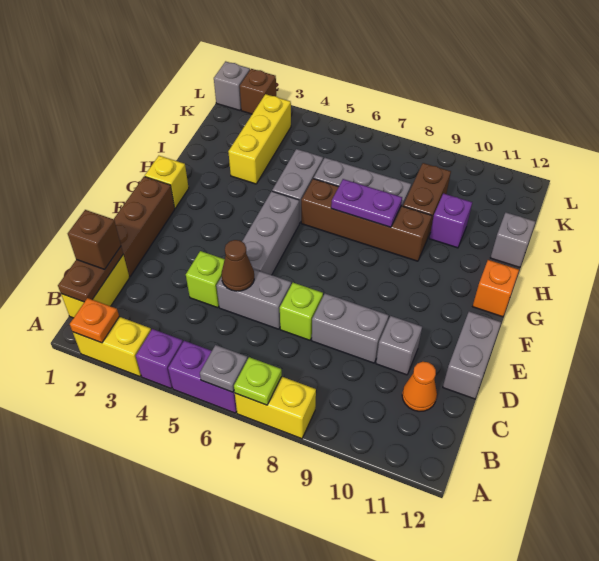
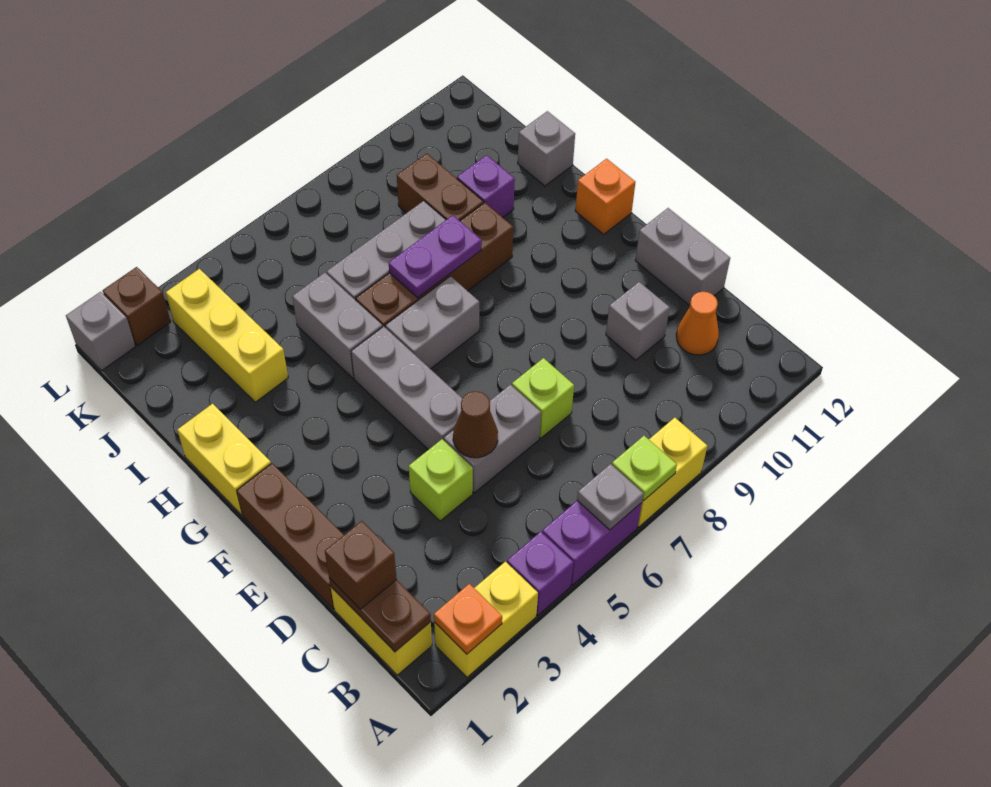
grey 1x2 brick [312,294,389,363] -> grey 1x2 brick moved to [385,276,479,369]
yellow 1x1 brick [145,156,189,208] -> yellow 1x2 brick [177,404,271,515]

